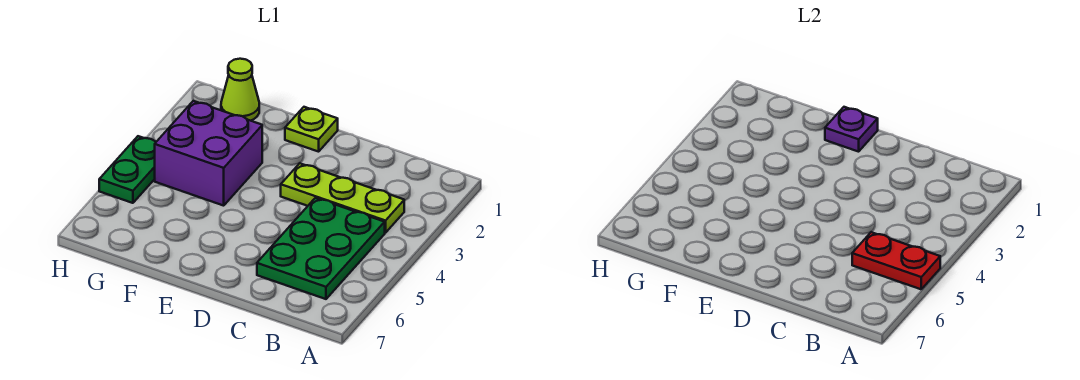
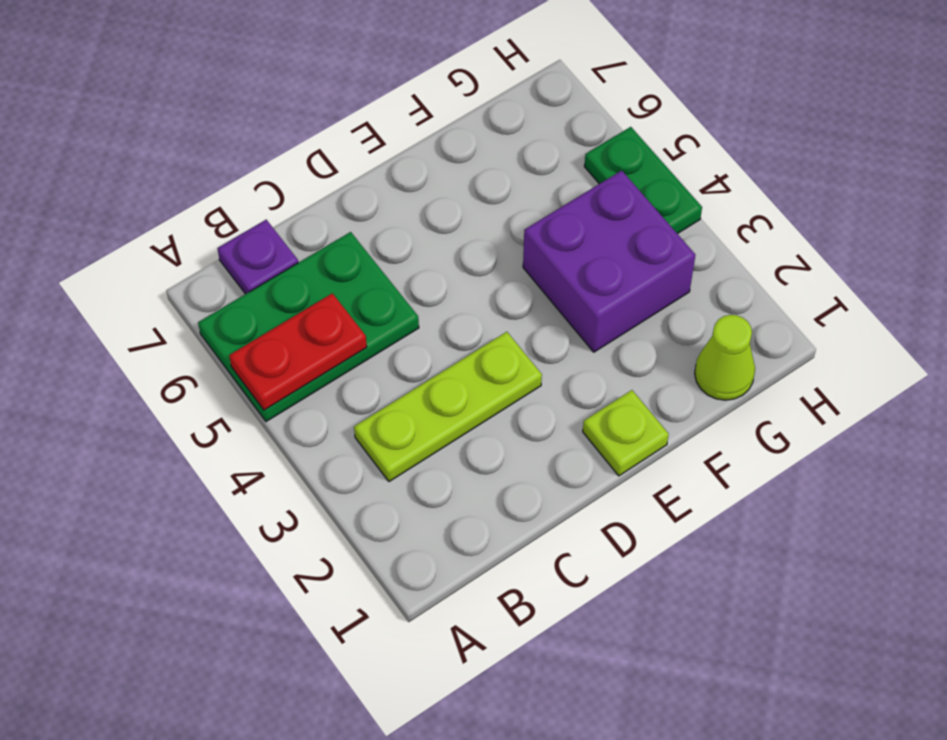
green 2x3 plate [257,198,385,299] -> green 2x3 plate turned to [198,232,419,422]
purple 1x1 plate [825,107,878,152] -> purple 1x1 plate moved to [217,220,298,294]

